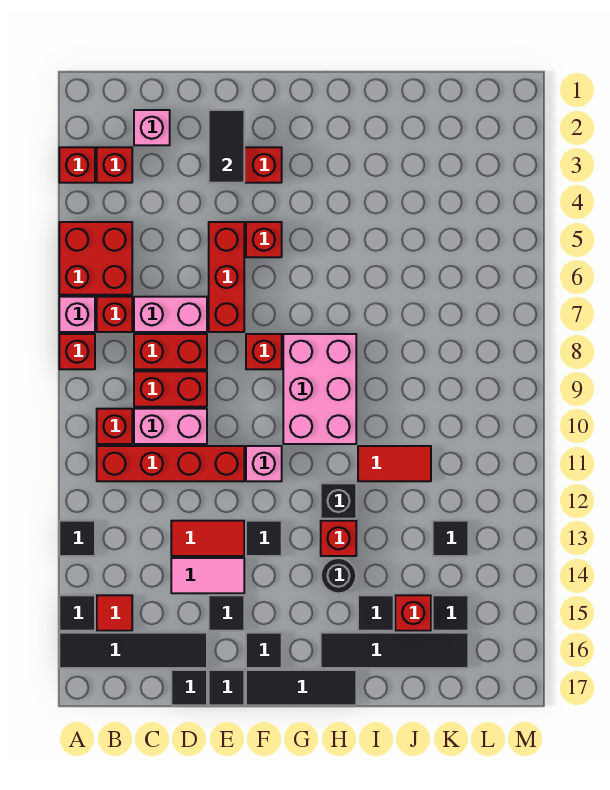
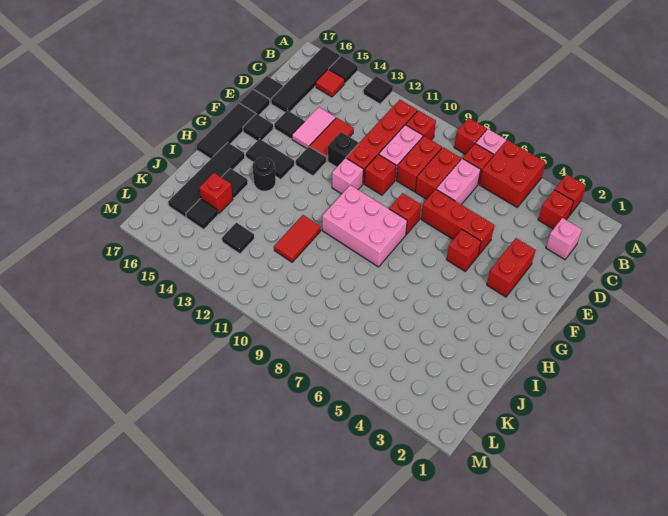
black 1x2 tile [209,110,244,183] -> black 1x2 tile moved to [246,139,294,180]
black 1x1 brick [321,483,356,519] -> black 1x1 brick moved to [328,132,359,167]
red 1x1 brick [321,521,356,556] -> red 1x1 brick moved to [364,154,396,195]

